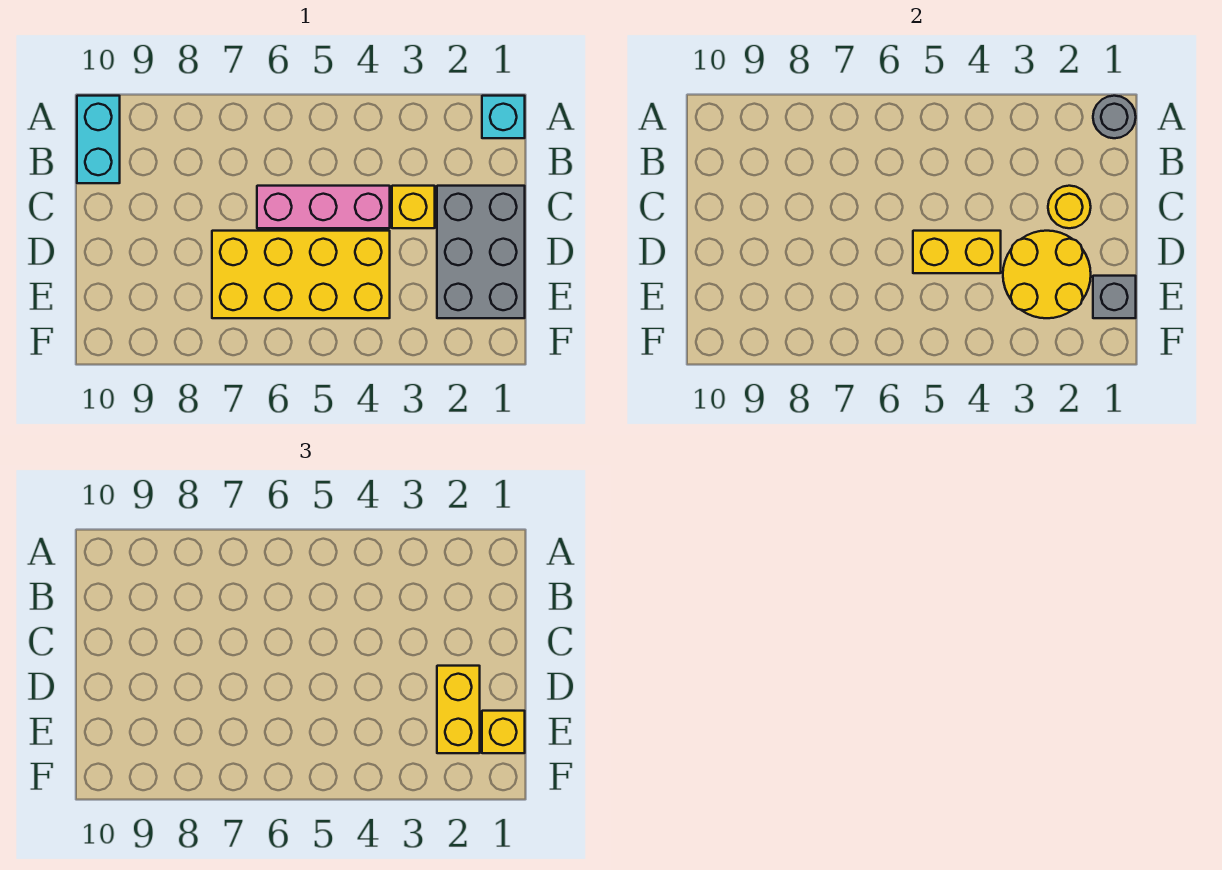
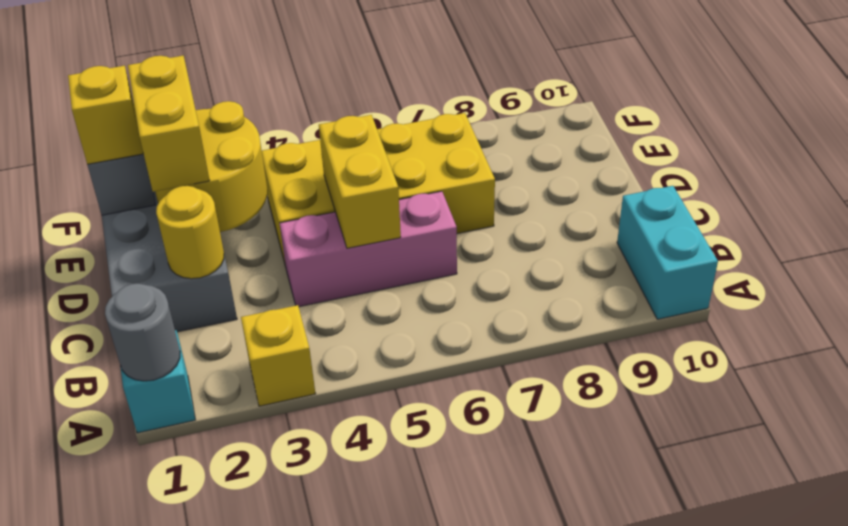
yellow 1x1 brick [392,186,435,228] -> yellow 1x1 brick moved to [241,305,316,406]
yellow 1x2 brick [913,231,1001,273] -> yellow 1x2 brick turned to [319,115,401,248]

